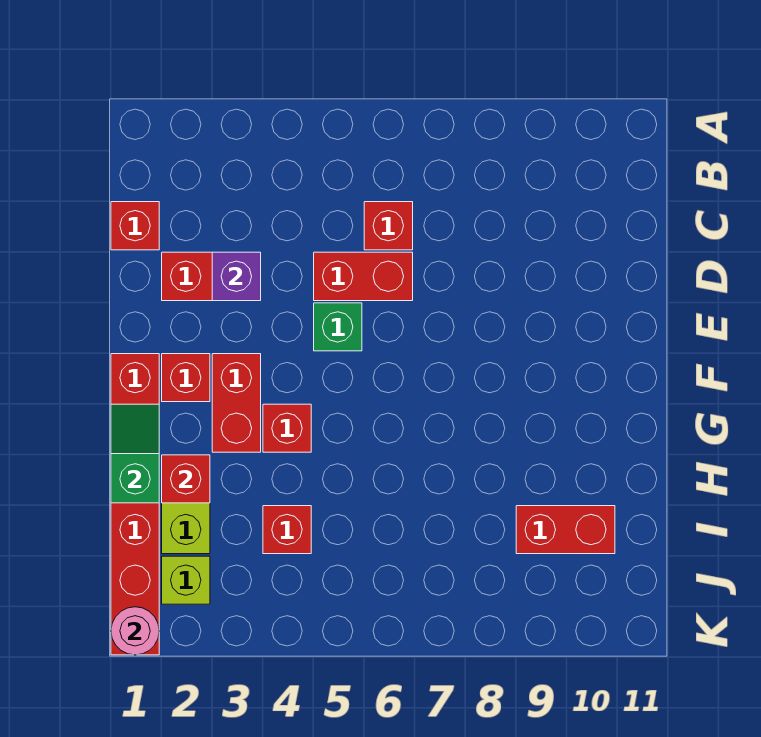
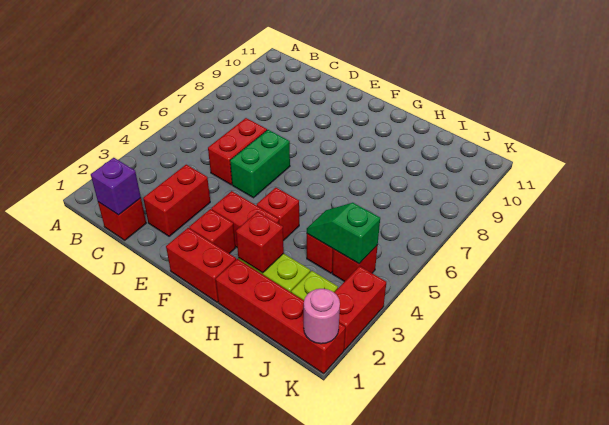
red 1x1 brick [364,202,413,250] -> red 1x1 brick moved to [332,245,378,282]
purple 1x1 brick [212,252,261,301] -> purple 1x1 brick moved to [91,158,141,215]
green 1x1 brick [314,303,362,351] -> green 1x2 brick [230,130,290,198]
green 1x2 slope [111,404,159,503] -> green 1x2 slope moved to [307,203,380,264]
red 1x2 brick [516,506,615,554] -> red 1x2 brick moved to [334,266,386,350]

